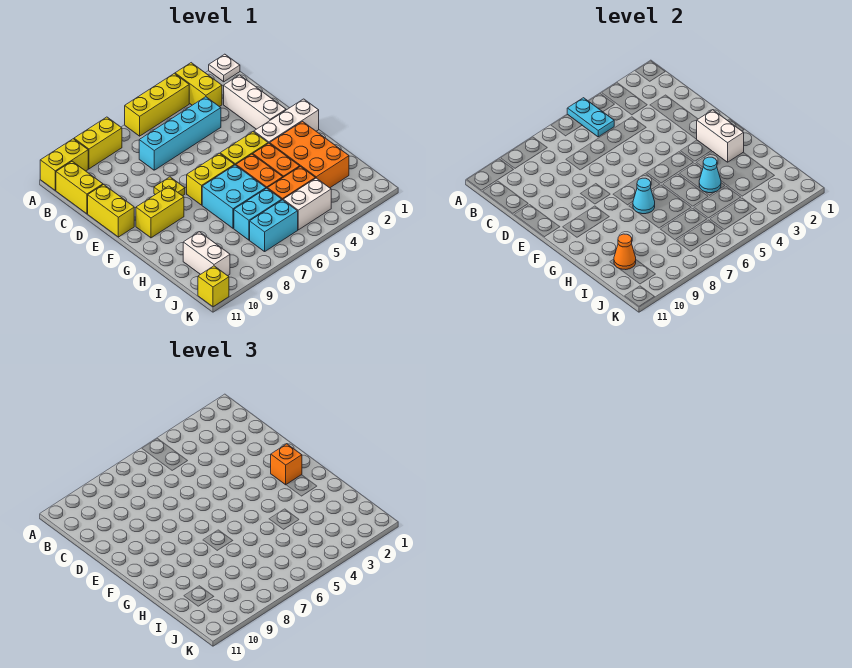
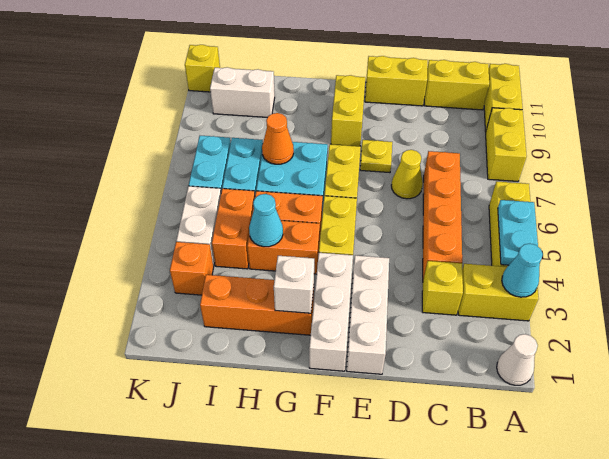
white 1x1 plate [209,54,240,82] -> white 1x1 cone [497,334,538,385]
cyan 1x2 plate [567,98,614,137] -> cyan 1x2 plate turned to [498,200,538,265]
white 1x3 brick [224,75,286,129] -> white 1x3 brick turned to [347,255,389,374]
none -> yellow 1x1 brick [422,261,463,315]
cyan 1x4 brick [139,97,221,170] -> orange 1x4 brick [423,151,462,279]
none -> yellow 1x1 cone [391,150,423,199]
white 1x2 brick [697,110,744,162] -> white 1x1 brick [274,256,314,313]
orange 1x1 brick [271,444,302,485] -> orange 1x1 brick moved to [170,242,214,295]
orange 2x3 brick [270,122,349,188] -> orange 1x3 brick [200,275,314,335]
cyan 1x1 cone [633,178,655,214] -> cyan 1x1 cone moved to [502,244,543,297]
orange 1x1 cone [614,234,636,270] -> orange 1x1 cone moved to [262,113,294,164]

